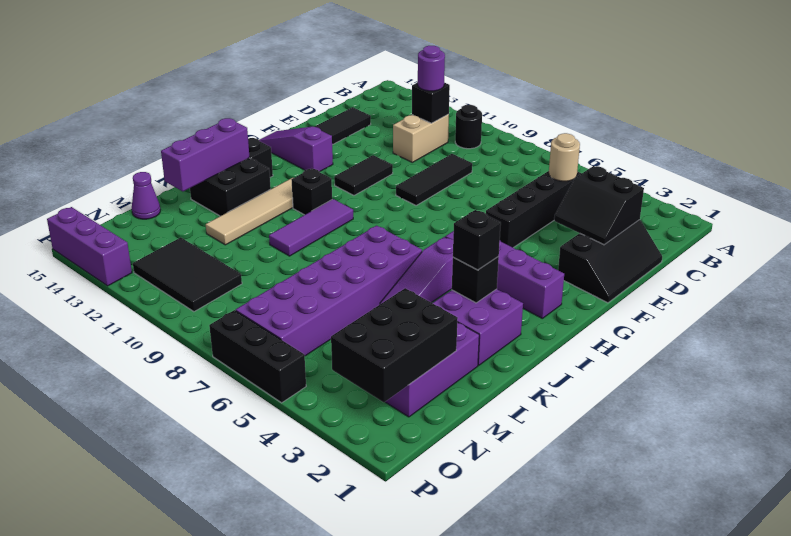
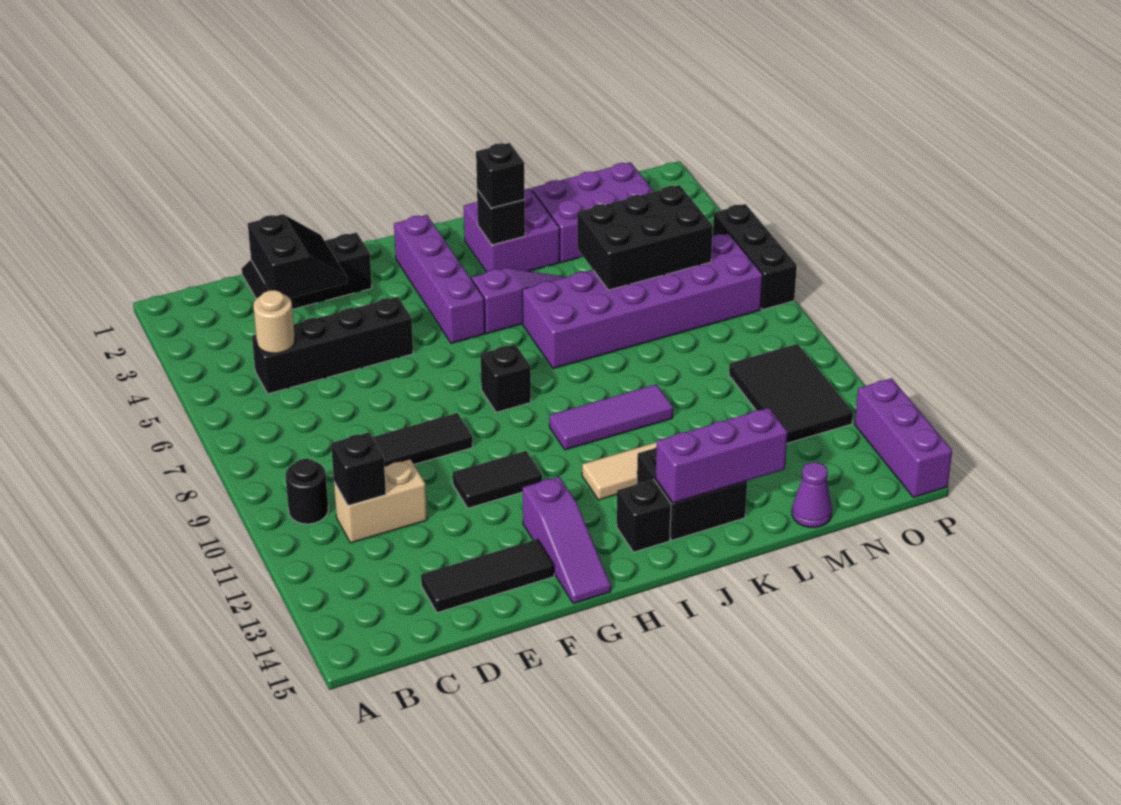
purple 1x1 round brick [418,46,445,91] -> none
black 1x1 brick [291,168,332,215] -> black 1x1 brick moved to [480,344,531,412]
black 2x3 brick [331,288,458,402] -> black 2x3 brick moved to [577,185,713,290]

